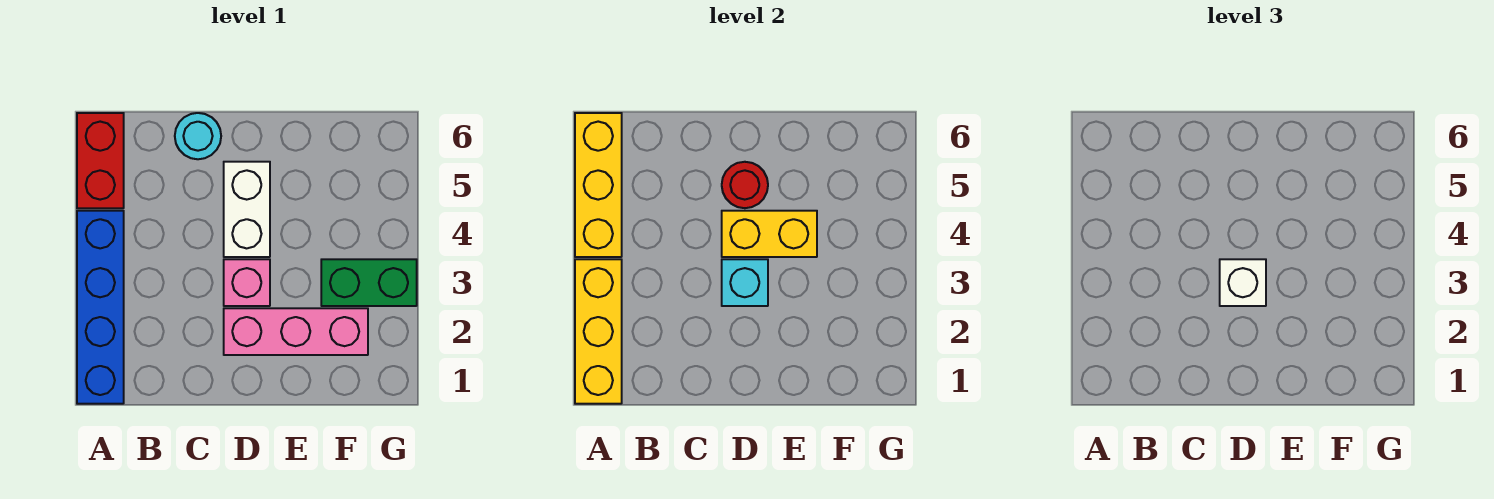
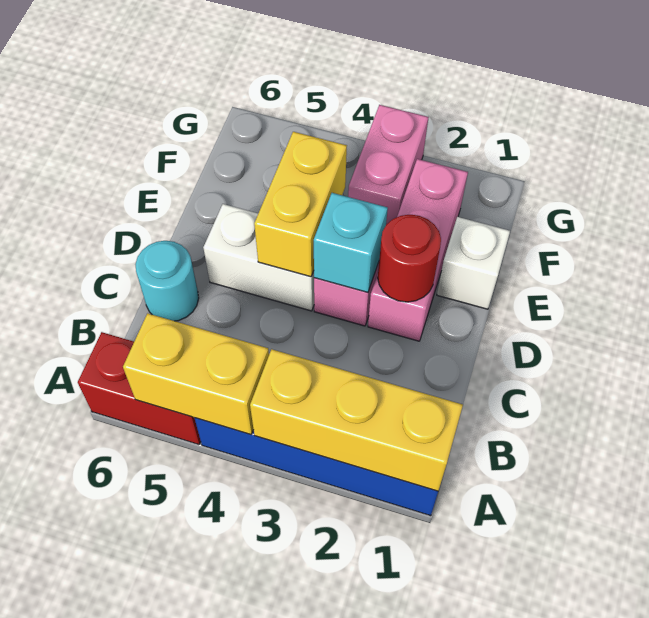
yellow 1x3 brick [575,113,622,257] -> yellow 1x2 brick [123,313,269,435]
white 1x1 brick [1220,259,1266,306] -> white 1x1 brick moved to [437,217,510,309]
red 1x1 round brick [722,162,768,208] -> red 1x1 round brick moved to [378,215,441,302]
green 1x2 brick [321,259,417,306] -> pink 1x2 brick [348,105,429,225]

